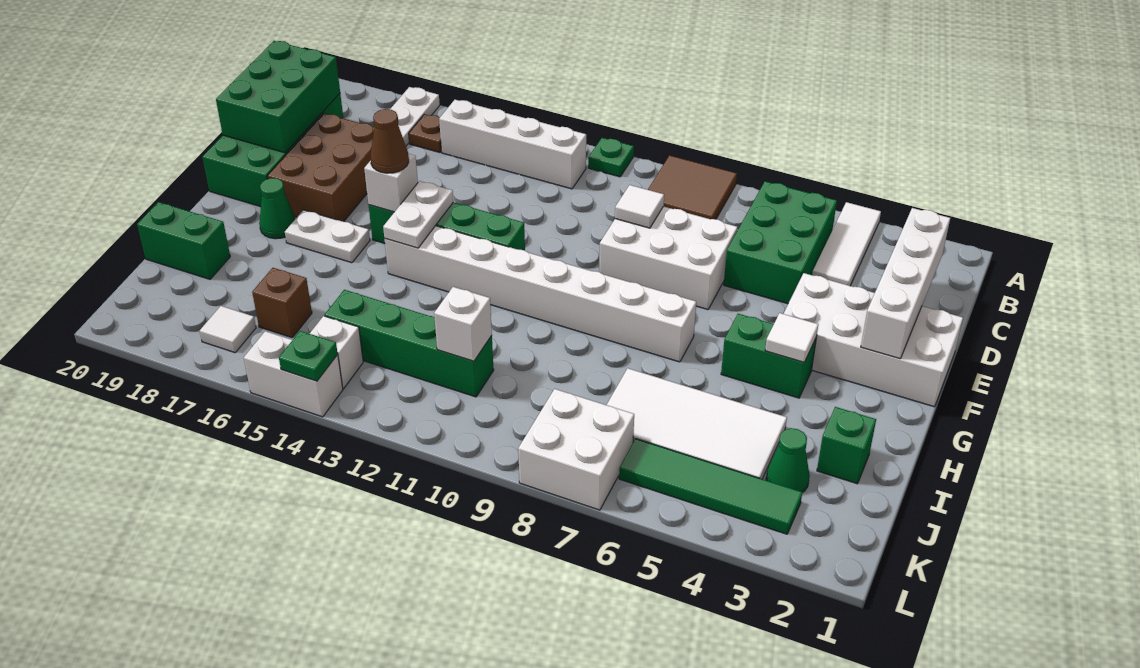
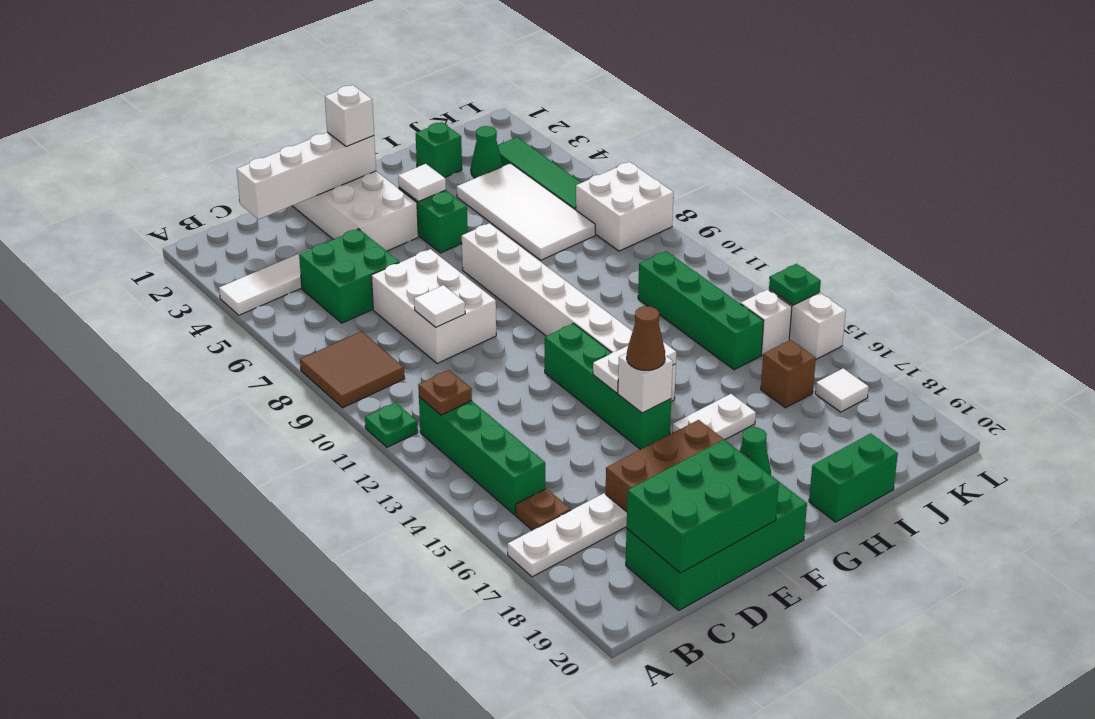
green 2x3 brick [724,182,837,304] -> green 2x2 brick [299,229,399,323]
white 1x4 brick [439,100,586,189] -> green 1x4 brick [419,397,545,515]
none -> brown 1x1 plate [418,370,472,415]
white 1x2 plate [285,210,370,263] -> white 1x2 plate turned to [673,394,756,440]
green 1x2 brick [137,202,230,279] -> green 1x2 brick turned to [809,433,898,522]
white 1x1 brick [434,287,492,361] -> white 1x1 brick moved to [325,85,374,147]

